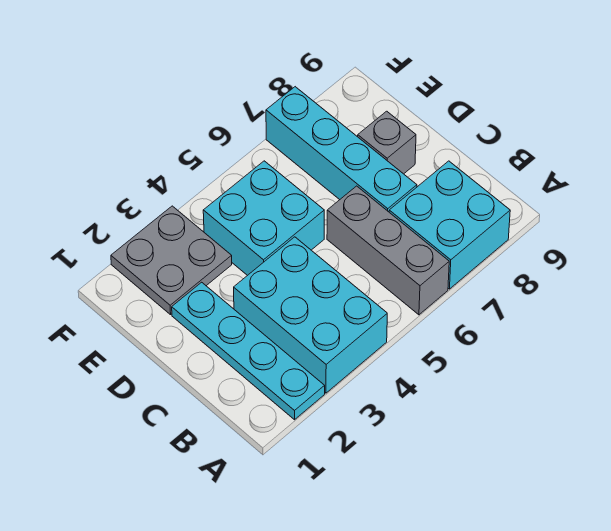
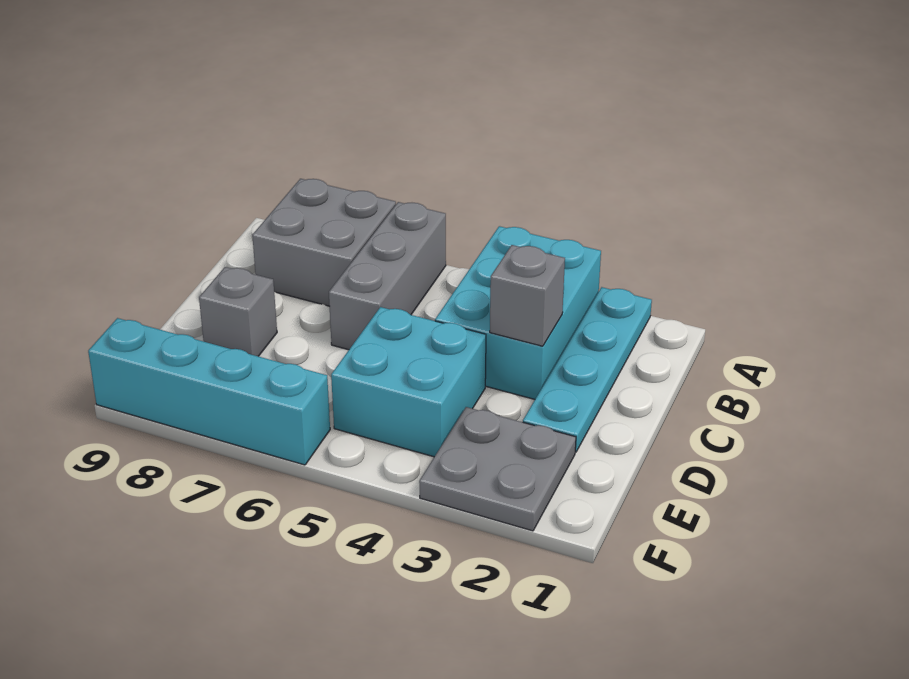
cyan 2x2 brick [389,161,510,289] -> grey 2x2 brick [252,179,396,306]
none -> grey 1x1 brick [490,245,565,346]
cyan 1x4 brick [266,87,417,212] -> cyan 1x4 brick turned to [88,318,330,465]

